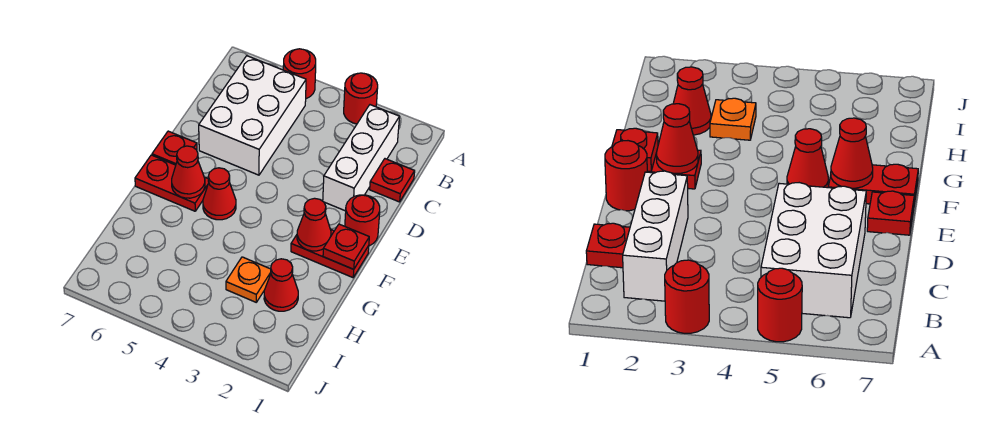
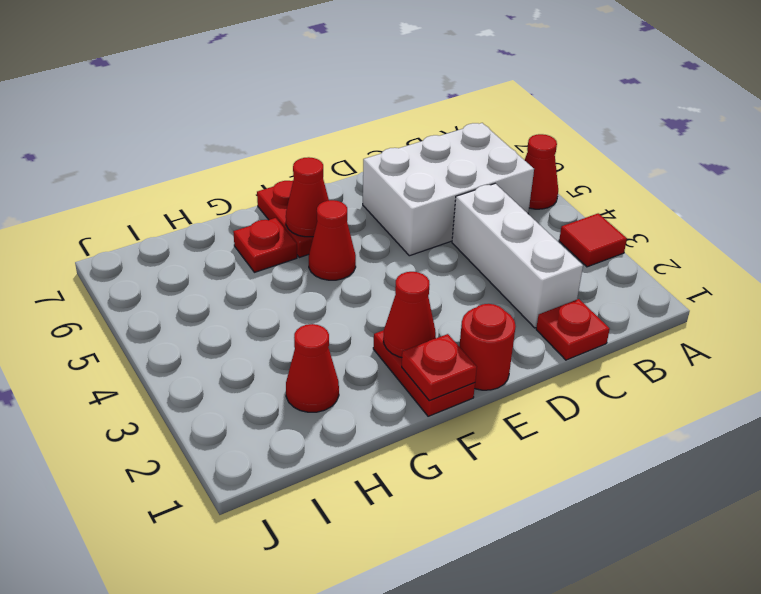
red 1x1 round brick [344,73,378,124] -> red 1x1 tile [559,213,627,267]
red 1x1 round brick [283,49,316,99] -> red 1x1 cone [525,134,558,209]
white 1x3 brick [323,105,400,211] -> white 1x3 brick turned to [452,183,583,328]
red 1x1 plate [152,131,197,165] -> red 1x1 plate moved to [233,218,297,272]
orange 1x1 plate [226,257,271,302] -> none

